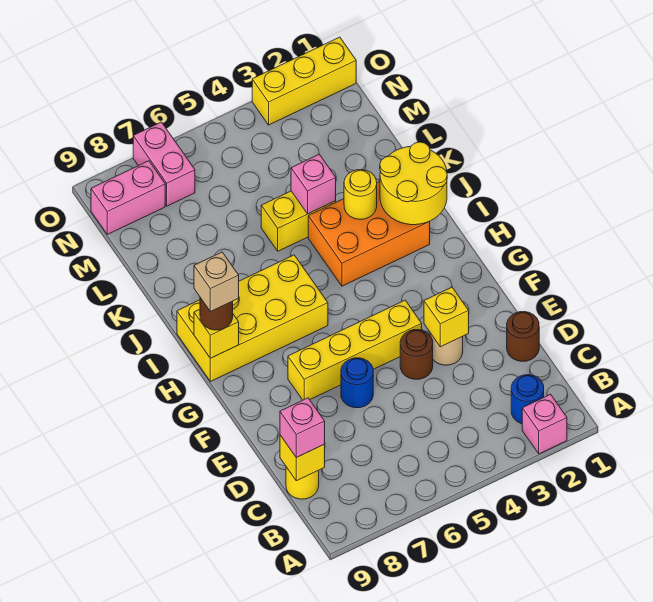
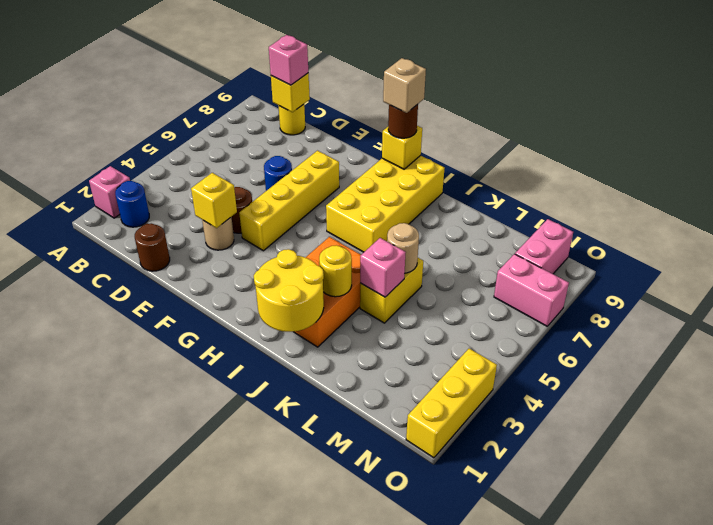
none -> tan 1x1 round brick [387,223,419,273]

